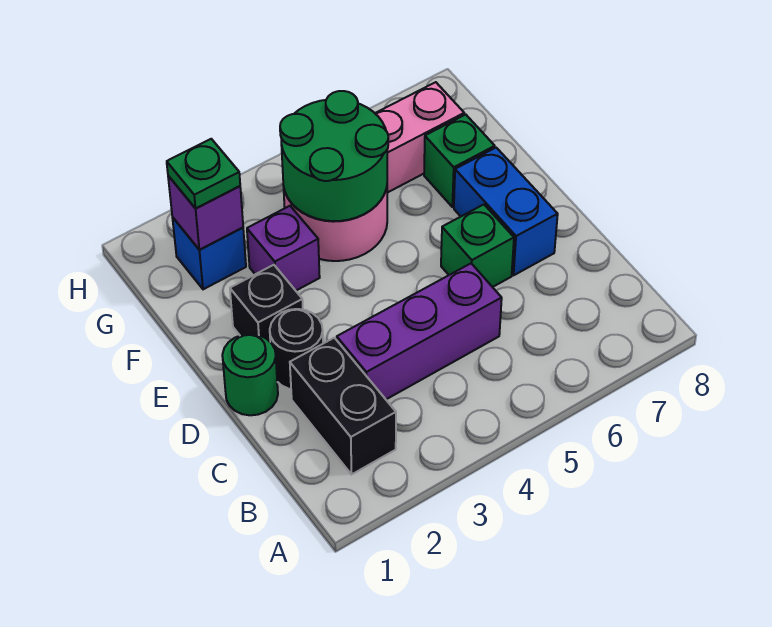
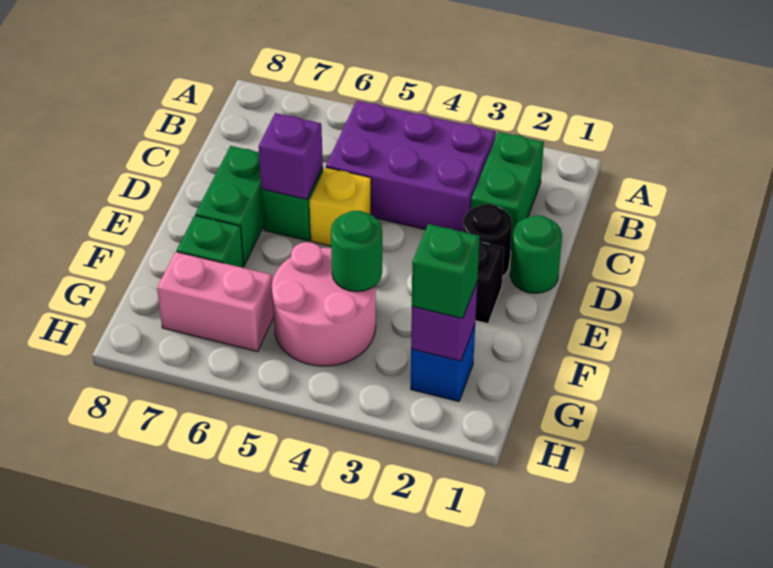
black 1x2 brick [290,338,396,474] -> green 1x2 brick [471,132,544,249]
purple 1x3 brick [337,263,502,399] -> purple 2x3 brick [326,101,496,232]
none -> yellow 1x1 brick [310,167,371,246]
blue 1x2 brick [454,148,558,275] -> green 1x2 brick [195,146,264,265]
purple 1x1 brick [247,206,320,291] -> purple 1x1 brick moved to [259,113,323,199]
green 2x2 round brick [280,91,388,221] -> green 1x1 round brick [331,211,382,292]
green 1x1 plate [167,139,240,208] -> green 1x1 brick [412,224,480,318]

